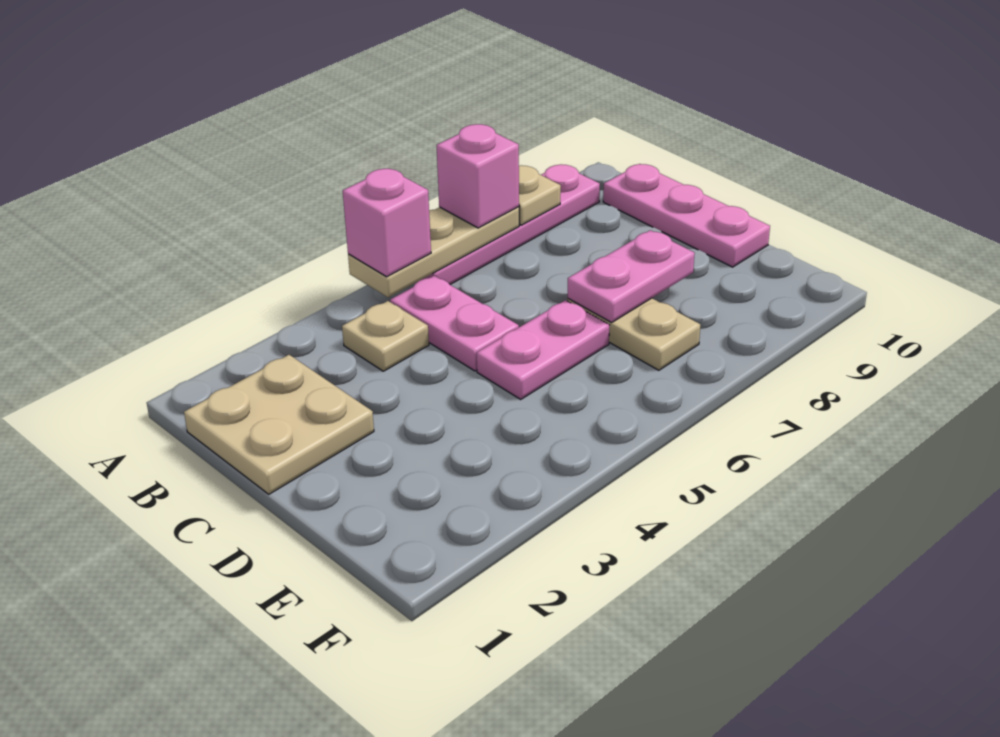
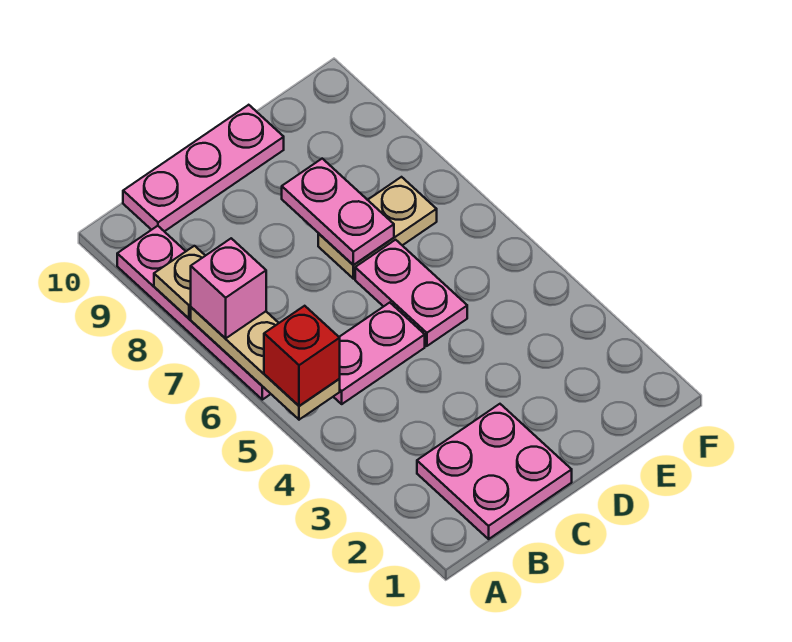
pink 1x1 brick [343,168,431,277] -> red 1x1 brick [264,306,340,406]
tan 2x2 plate [184,355,374,494] -> pink 2x2 plate [417,404,572,539]
tan 1x1 plate [342,301,429,371] -> none

